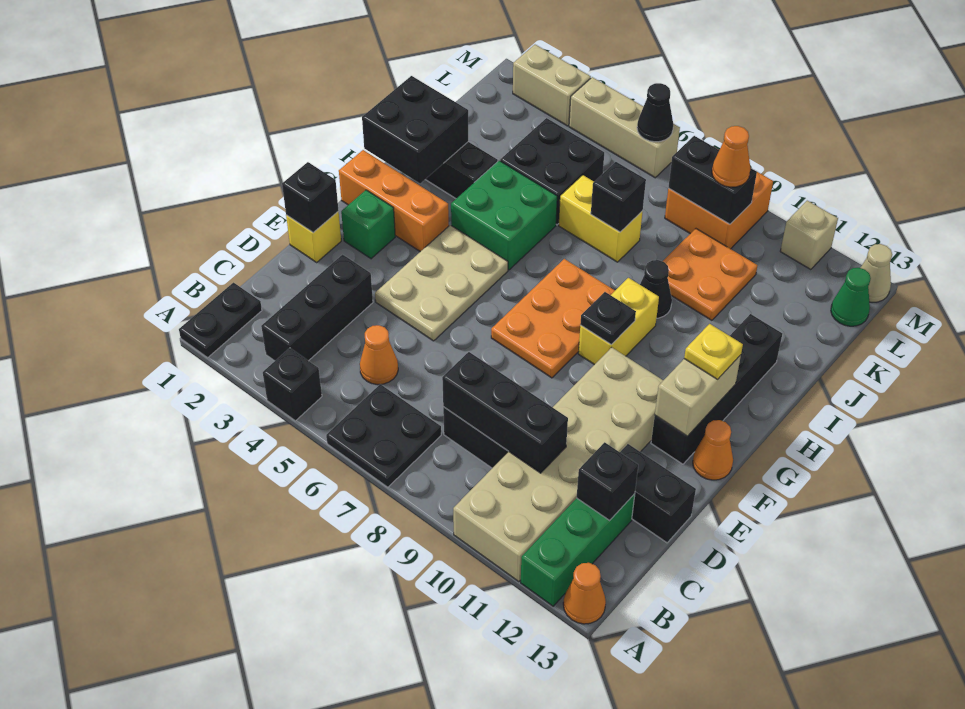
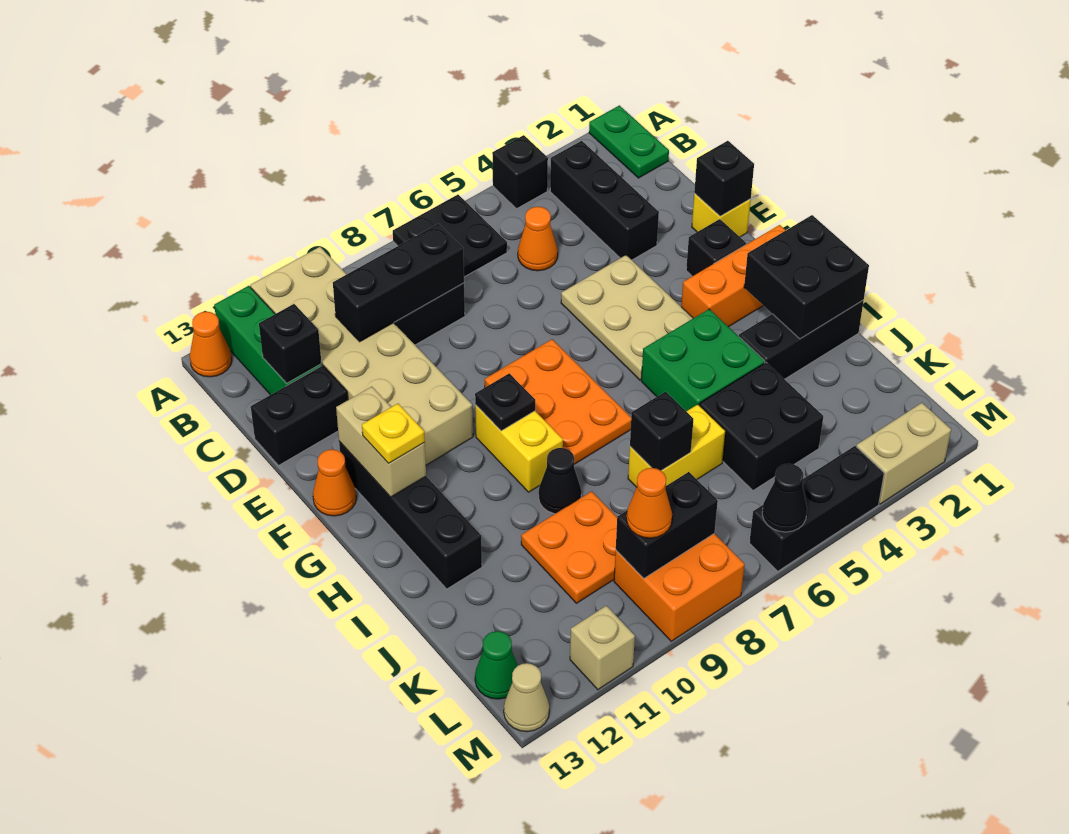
black 1x2 plate [179,283,262,358] -> green 1x2 plate [589,105,669,178]
green 1x1 brick [341,190,395,259] -> black 1x1 brick [686,219,746,276]
tan 1x3 brick [569,77,680,178] -> black 1x3 brick [749,446,884,571]

